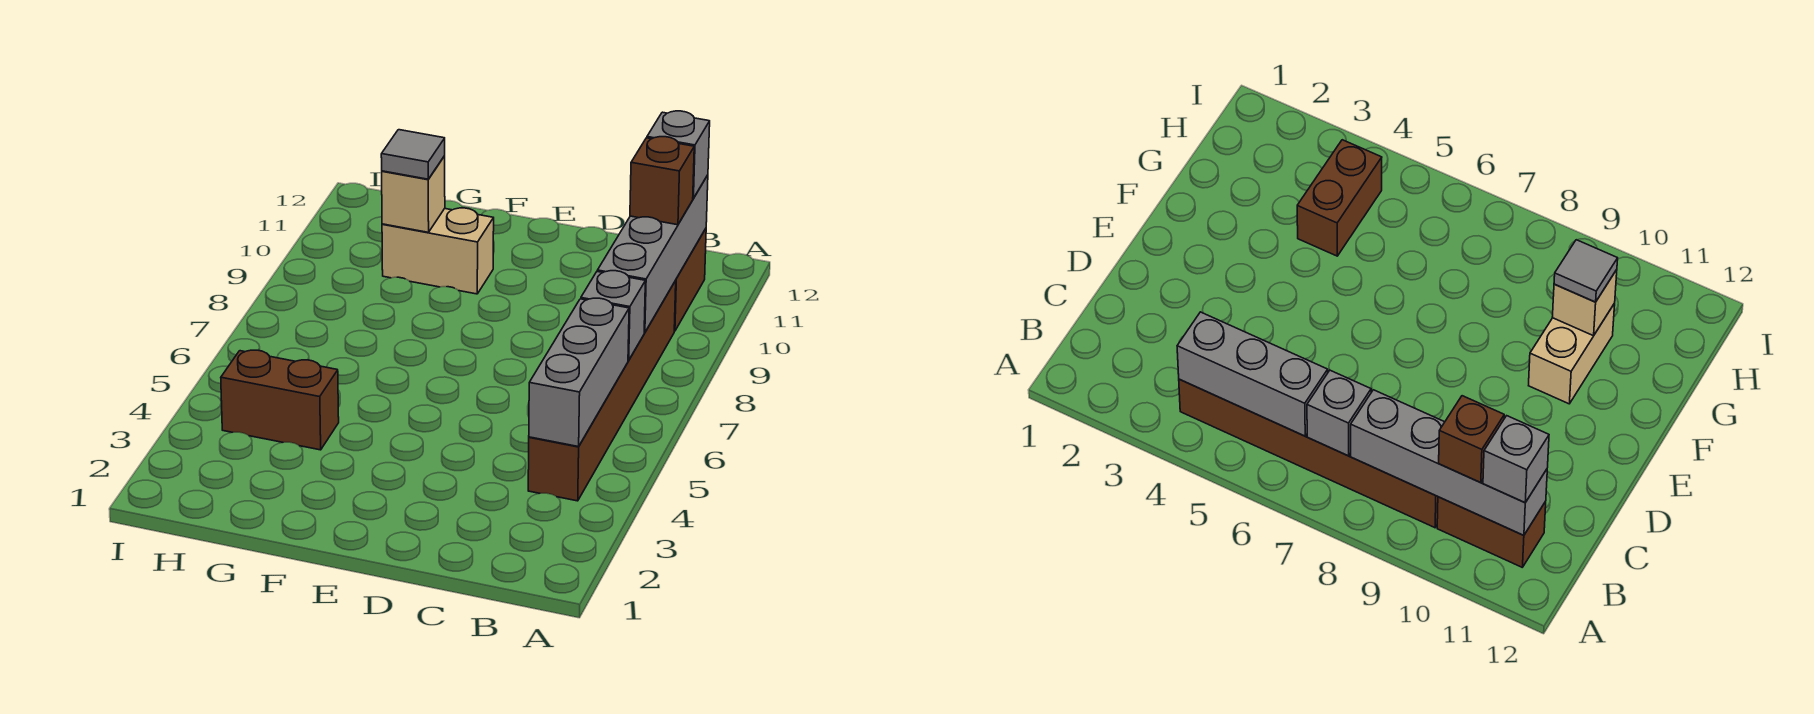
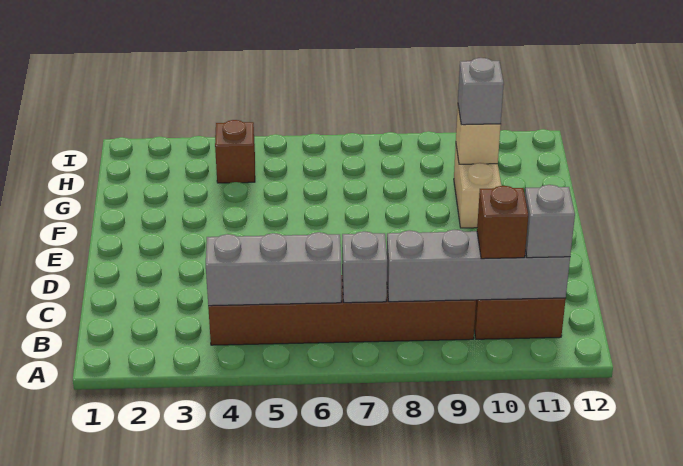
brown 1x2 brick [221,350,339,450] -> brown 1x1 brick [215,120,255,183]
grey 1x1 tile [381,130,445,179] -> grey 1x1 brick [458,58,504,125]

